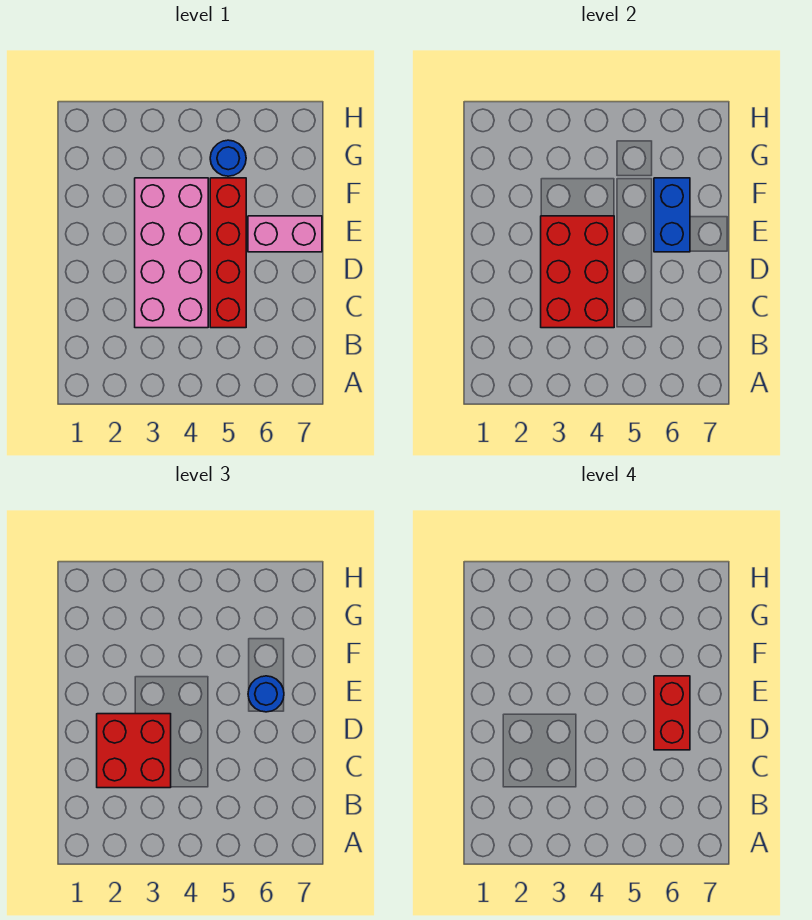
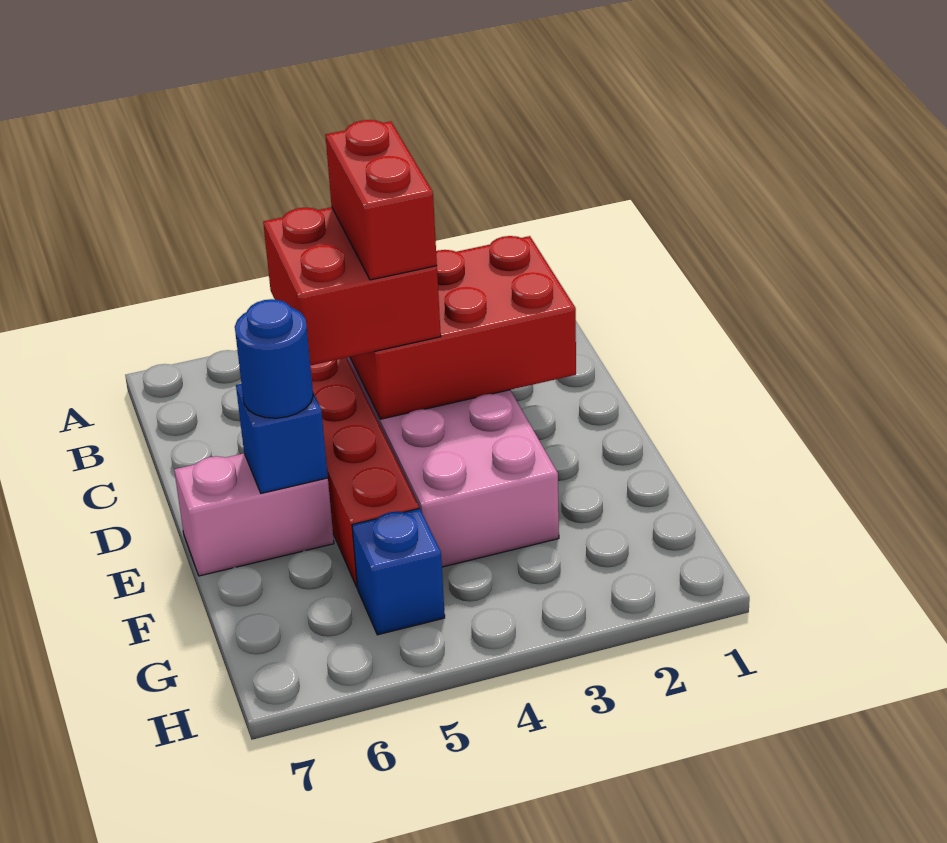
red 2x2 brick [97,714,171,788] -> red 2x2 brick moved to [263,207,441,366]
red 2x3 brick [541,216,614,328] -> red 2x3 brick turned to [350,236,576,419]
red 1x2 brick [654,676,690,750] -> red 1x2 brick moved to [325,120,437,280]
blue 1x2 brick [654,178,690,252] -> blue 1x1 brick [236,384,328,493]
blue 1x1 round brick [210,140,246,176] -> blue 1x1 brick [352,509,445,635]

